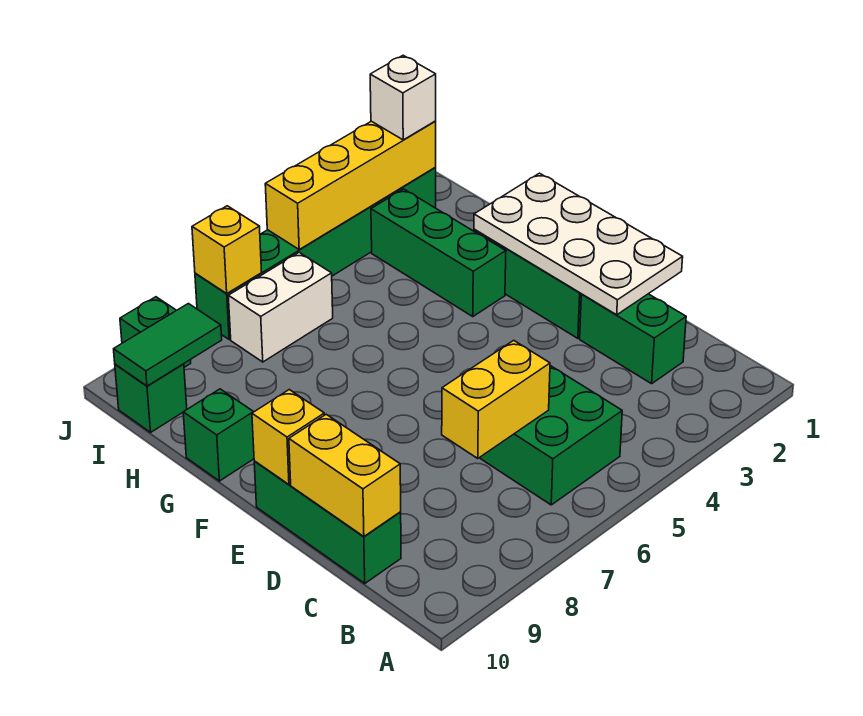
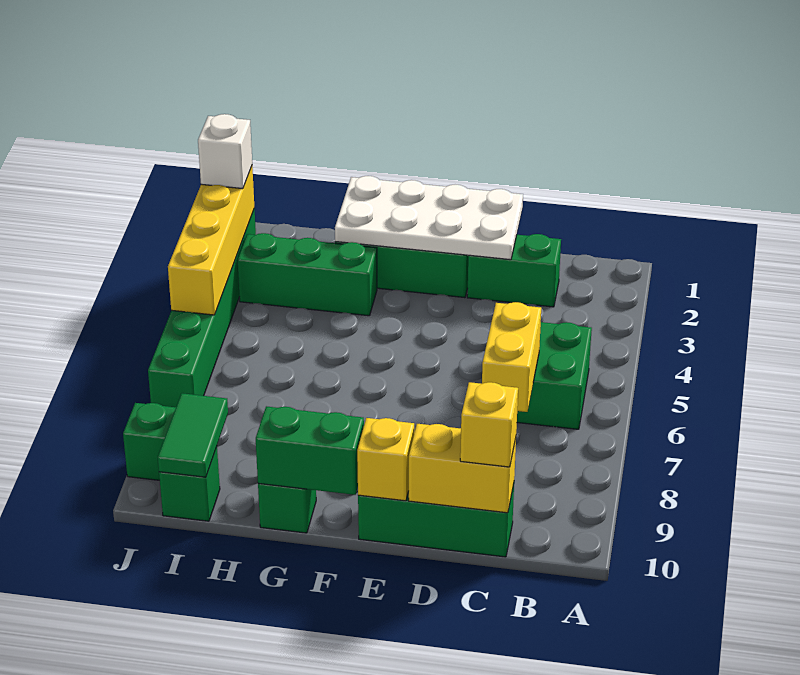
none -> green 1x2 brick [256,406,364,495]
white 1x2 brick [228,253,333,362] -> none
yellow 1x1 brick [192,206,262,293] -> yellow 1x1 brick moved to [460,382,518,467]

